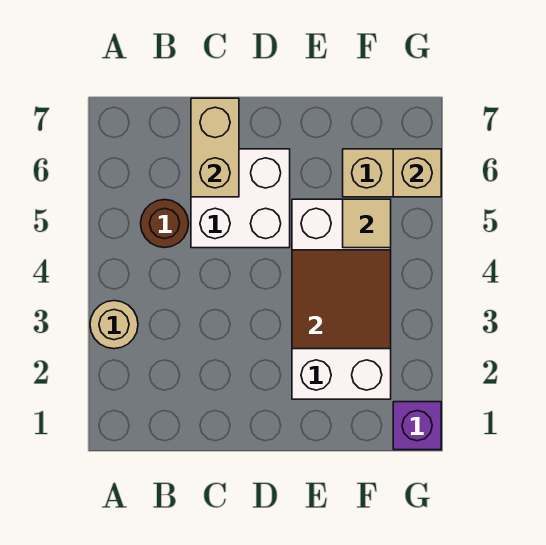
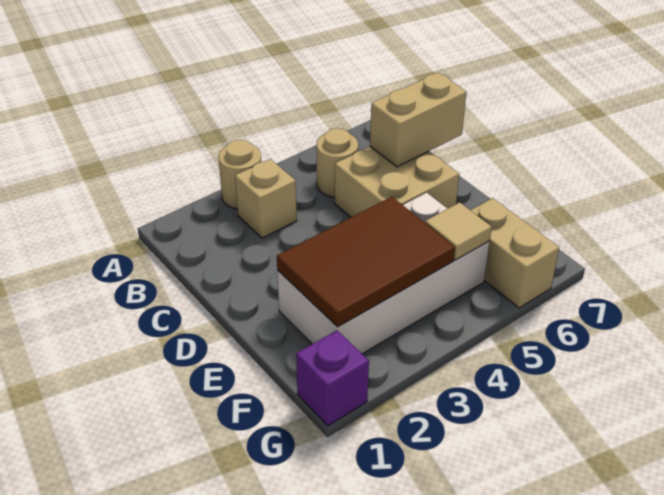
brown 1x1 round brick [141,200,189,248] -> tan 1x1 round brick [316,128,358,197]
white 2x2 brick [191,149,290,248] -> tan 2x2 brick [335,147,459,217]
brown 2x2 tile [292,250,391,349] -> brown 2x3 tile [277,197,455,327]
tan 1x1 brick [393,149,441,197] -> tan 1x1 brick moved to [235,159,297,238]

